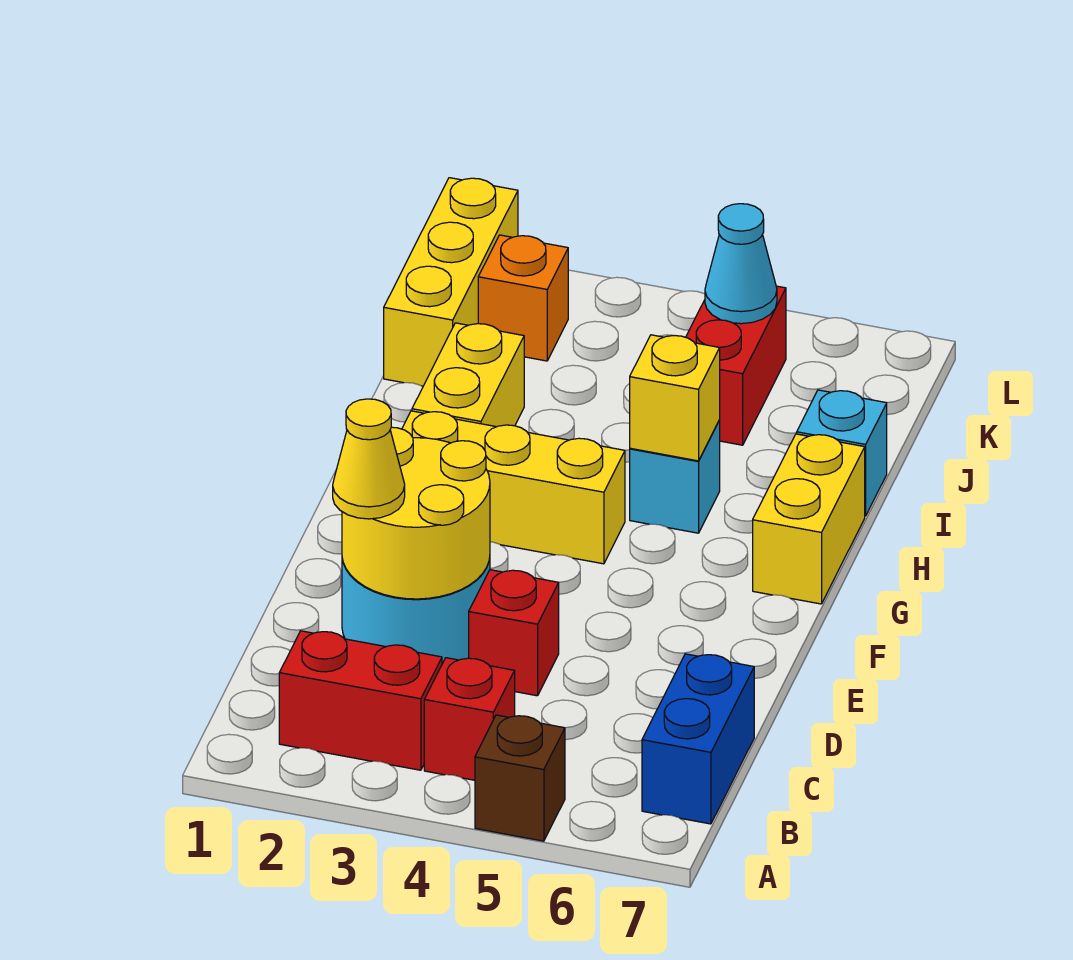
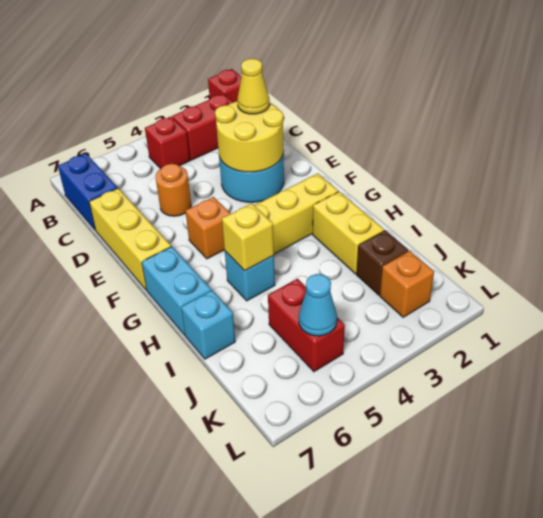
brown 1x1 brick [475,715,565,841] -> brown 1x1 brick moved to [356,230,408,295]
red 1x1 brick [469,570,559,696] -> red 1x1 brick moved to [208,69,241,102]
none -> orange 1x1 round brick [156,164,191,216]
none -> orange 1x1 brick [185,197,231,259]
yellow 1x2 brick [753,434,865,604] -> cyan 1x2 brick [142,246,211,335]
yellow 1x3 brick [384,178,518,386] -> yellow 1x3 brick moved to [89,188,171,290]

